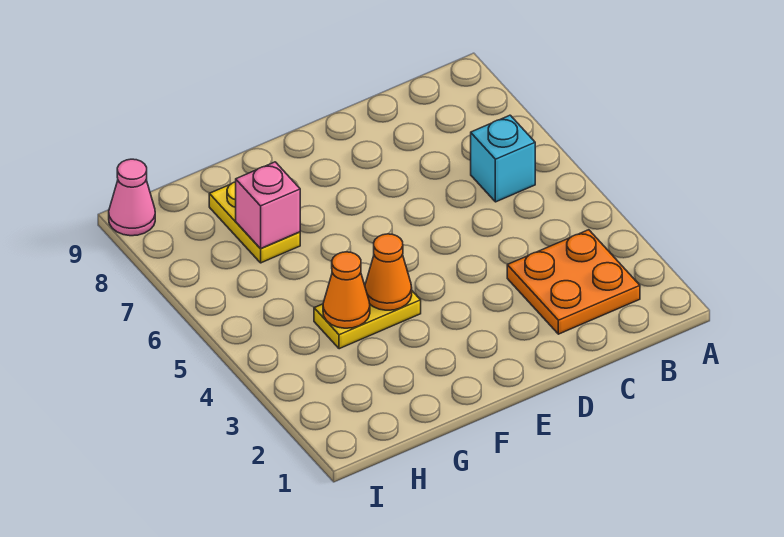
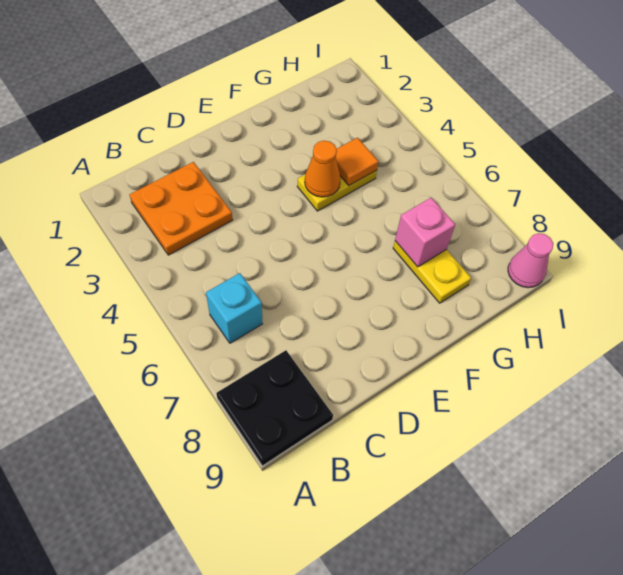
none -> black 2x2 plate [216,350,333,466]
orange 1x1 cone [323,252,370,328] -> orange 1x1 tile [336,138,378,185]

